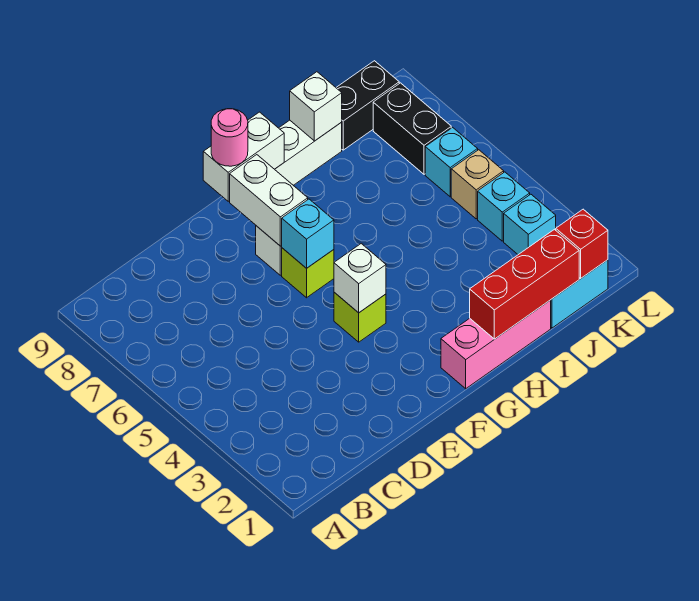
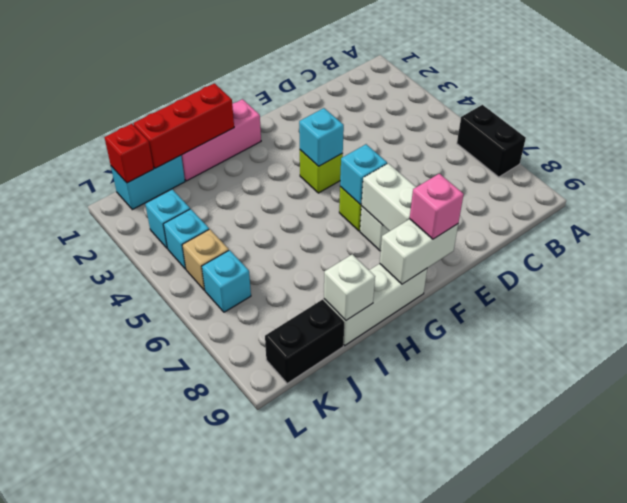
white 1x1 brick [334,244,386,313] -> cyan 1x1 brick [299,108,344,166]
pink 1x1 round brick [211,109,248,166] -> pink 1x1 brick [410,174,464,239]
black 1x2 brick [373,83,451,174] -> black 1x2 brick moved to [457,105,526,177]

